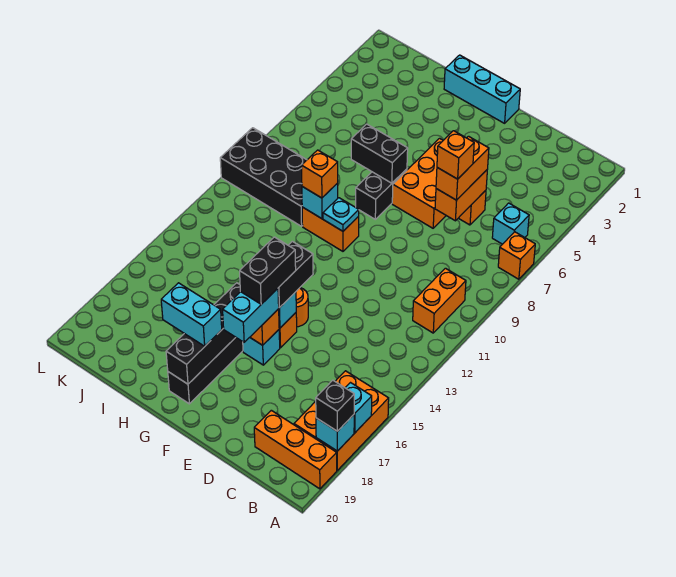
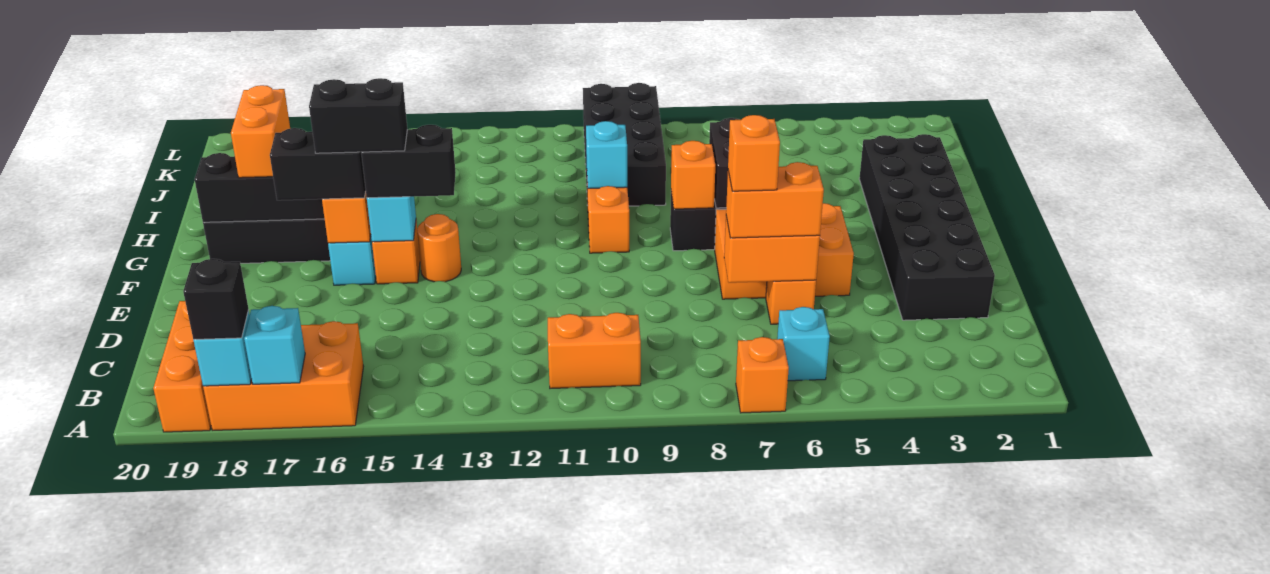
none -> black 2x6 brick [859,134,995,320]
cyan 1x3 brick [444,55,520,123] -> none
cyan 1x2 brick [223,289,279,342] -> black 1x2 brick [270,128,366,200]
cyan 1x1 plate [323,198,359,231] -> none
cyan 1x2 brick [161,283,222,346] -> orange 1x2 brick [231,85,290,178]
orange 1x1 brick [302,150,338,198] -> orange 1x1 brick moved to [671,141,715,209]

